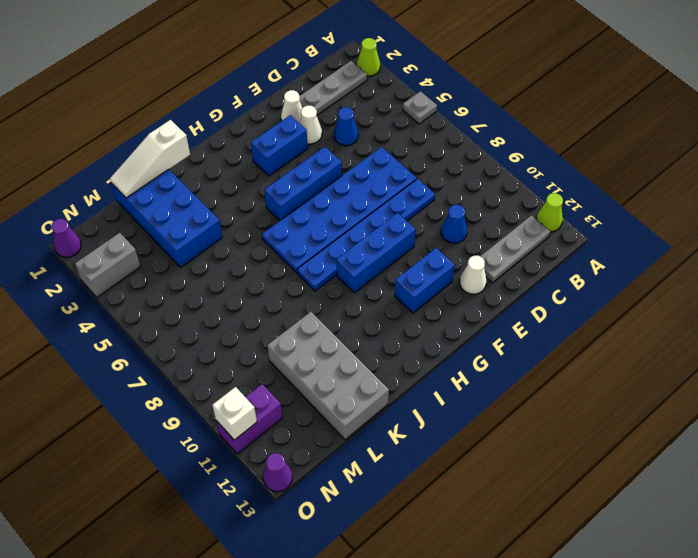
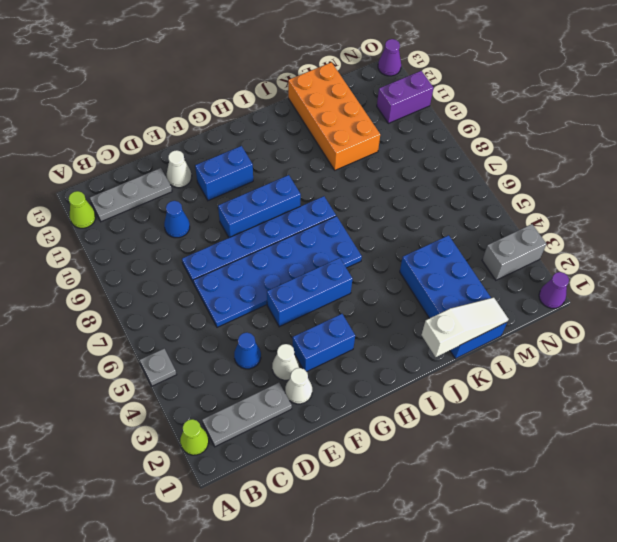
grey 2x4 brick [267,312,389,440] -> orange 2x4 brick [288,62,380,170]
white 1x1 brick [212,387,257,440] -> none

